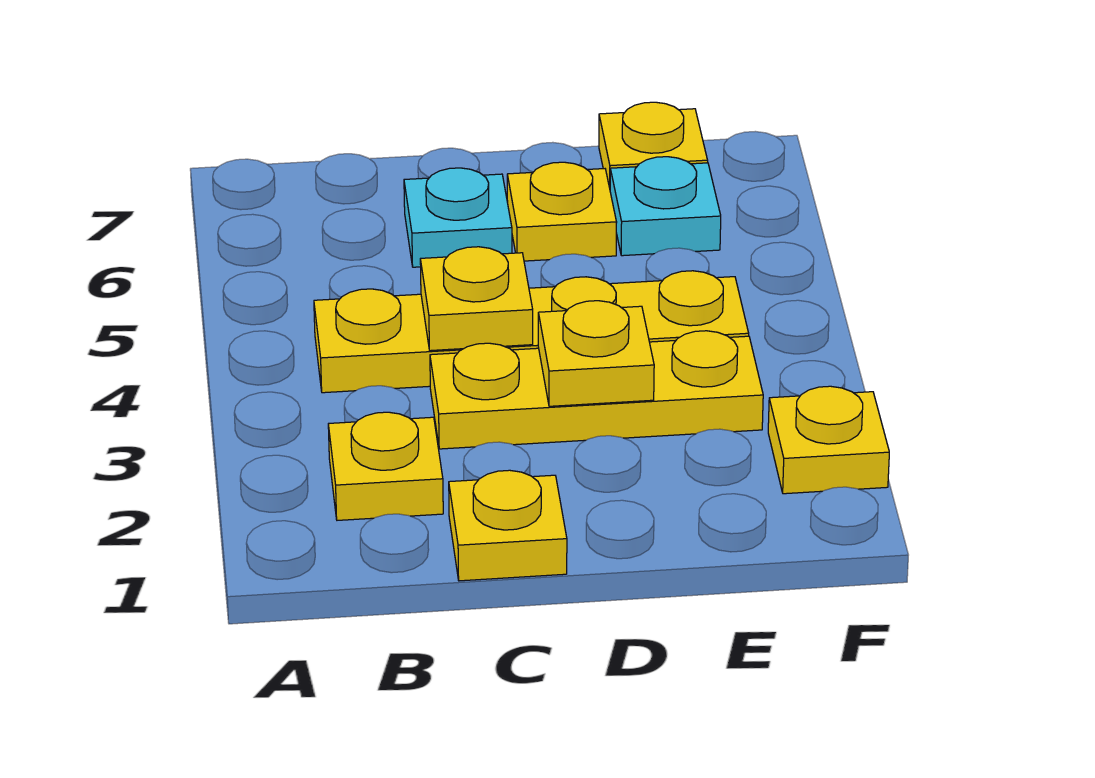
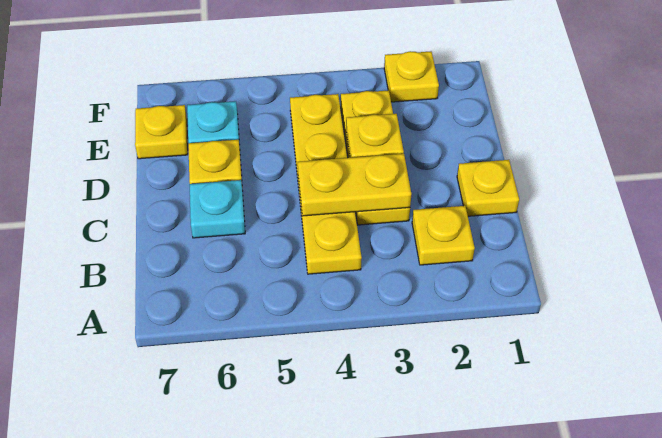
yellow 1x1 plate [420,247,533,351] -> yellow 1x2 plate [298,154,411,216]

